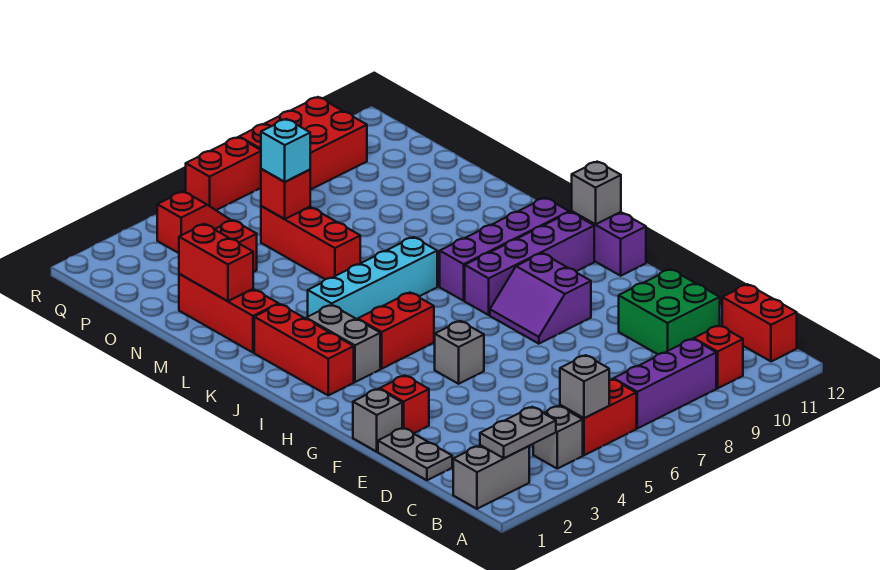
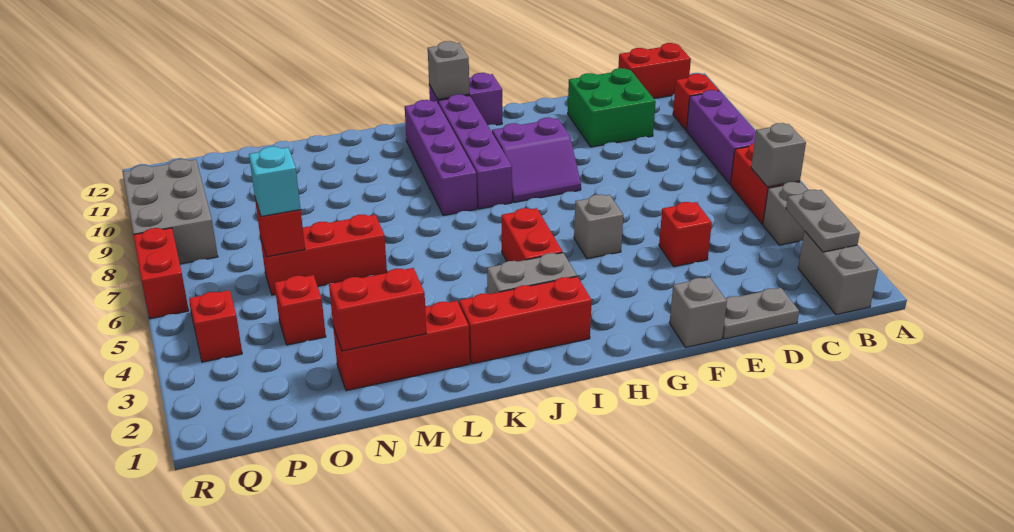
red 1x1 brick [380,376,429,434] -> red 1x1 brick moved to [659,202,712,267]
cyan 1x4 brick [308,237,437,320] -> none
red 2x3 brick [239,97,367,190] -> grey 2x3 brick [123,159,218,264]

